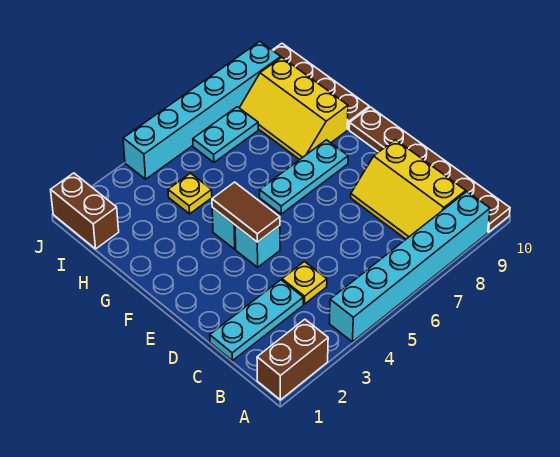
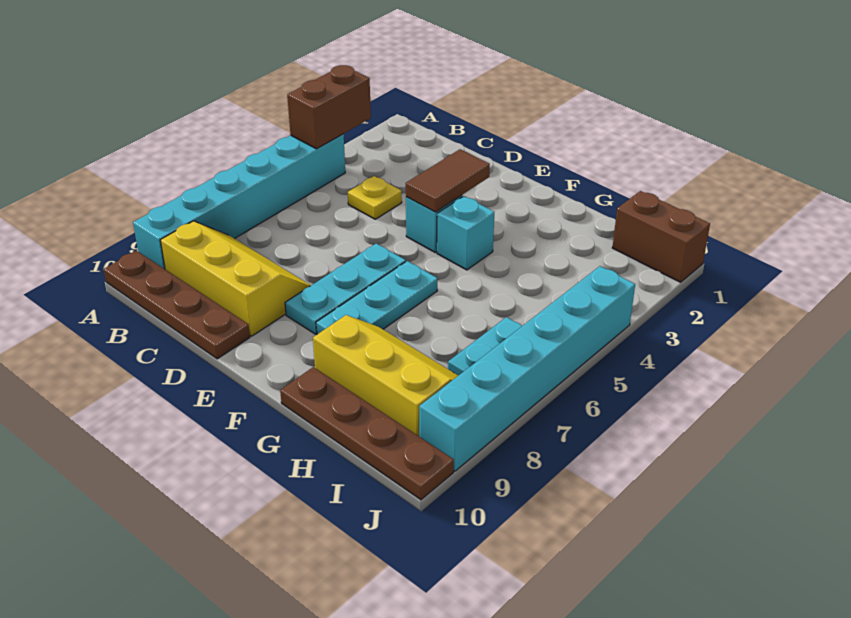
brown 1x2 brick [257,319,328,400] -> brown 1x2 brick moved to [287,65,371,149]
brown 1x6 plate [349,107,510,232] -> brown 1x4 plate [104,251,250,359]
cyan 1x3 plate [210,280,303,361] -> cyan 1x3 plate moved to [285,243,406,334]
brown 1x2 tile [212,182,280,242] -> brown 1x2 tile turned to [406,149,490,212]
yellow 1x1 plate [168,173,212,214] -> none

